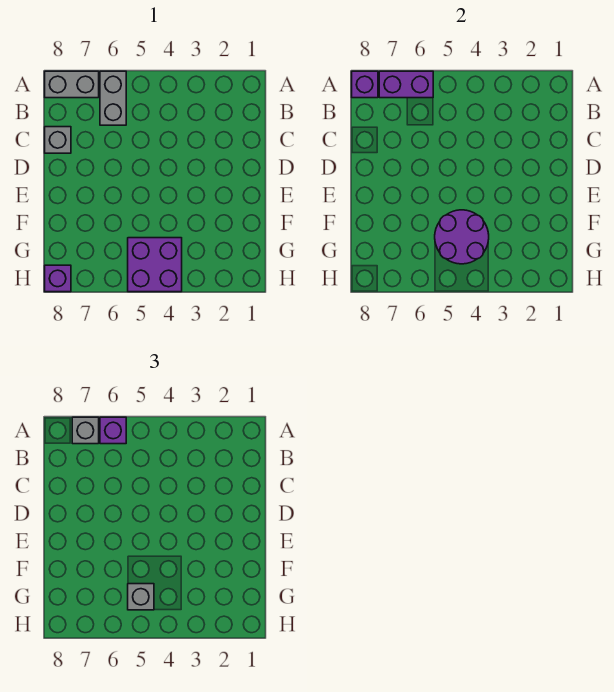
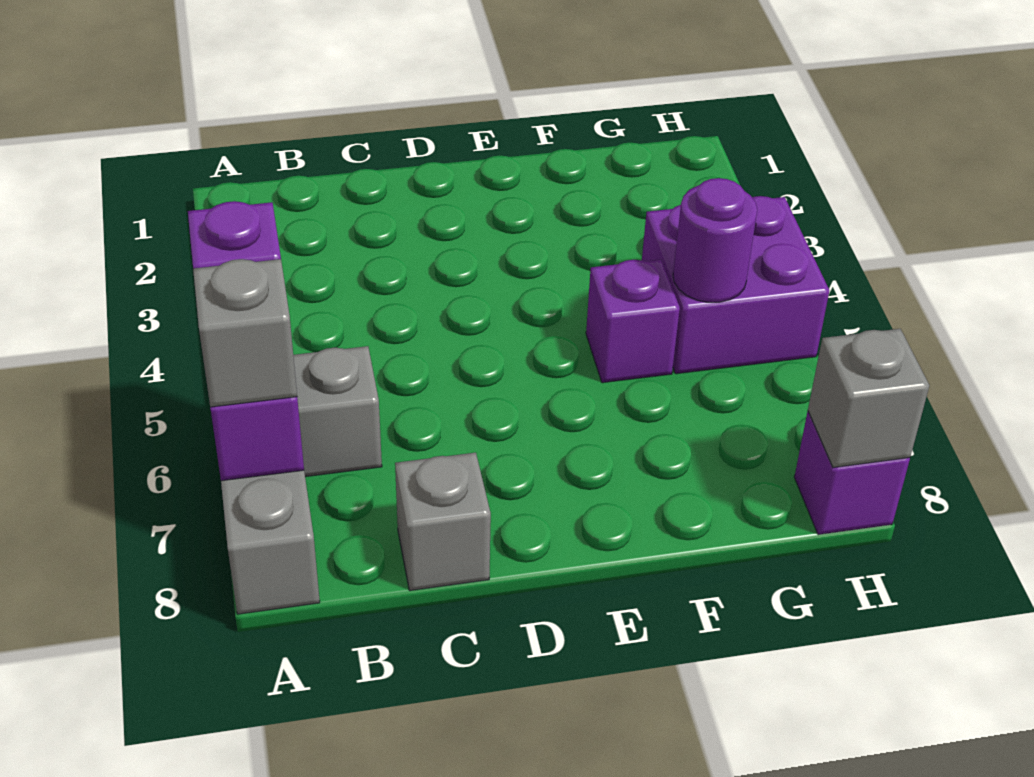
purple 1x1 brick [352,71,378,98] -> purple 1x1 brick moved to [586,260,680,383]
purple 2x2 round brick [435,210,489,264] -> purple 1x1 round brick [673,178,757,302]
grey 1x1 brick [128,584,154,610] -> grey 1x1 brick moved to [808,329,929,468]

